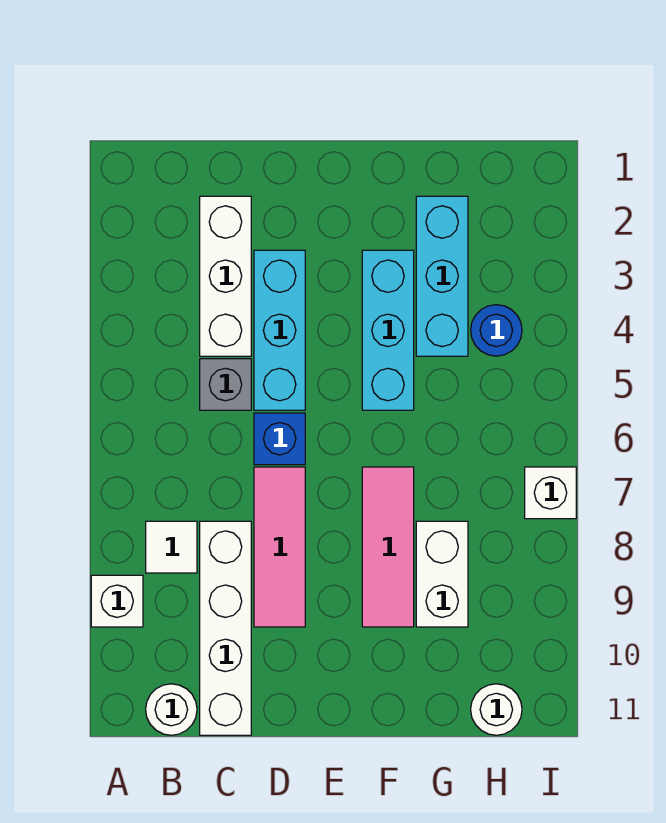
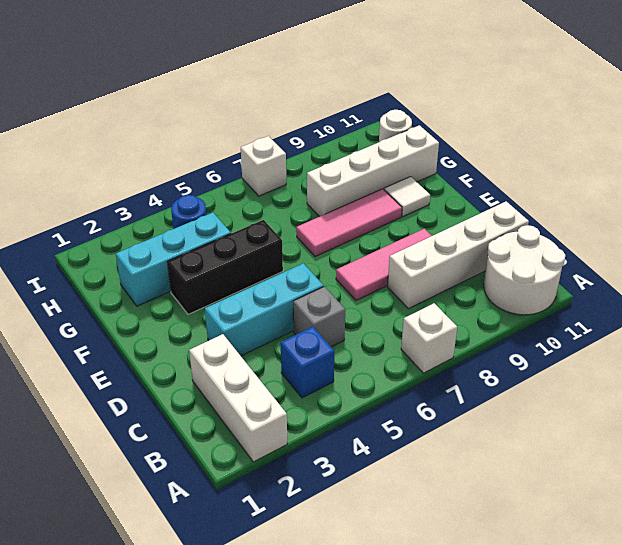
white 1x1 brick [91,575,143,627] -> white 1x1 brick moved to [401,303,457,373]
white 1x1 tile [146,521,197,573] -> white 1x1 tile moved to [384,177,430,216]
white 1x1 round brick [146,684,197,735] -> white 2x2 round brick [484,225,565,315]
white 1x3 brick [200,196,251,356] -> white 1x3 brick turned to [189,334,287,462]
blue 1x1 brick [254,413,305,465] -> blue 1x1 brick moved to [281,327,334,398]
cyan 1x3 brick [362,250,414,410] -> black 1x3 brick [167,220,283,314]
white 1x2 brick [416,521,468,627] -> white 1x4 brick [307,125,439,217]

